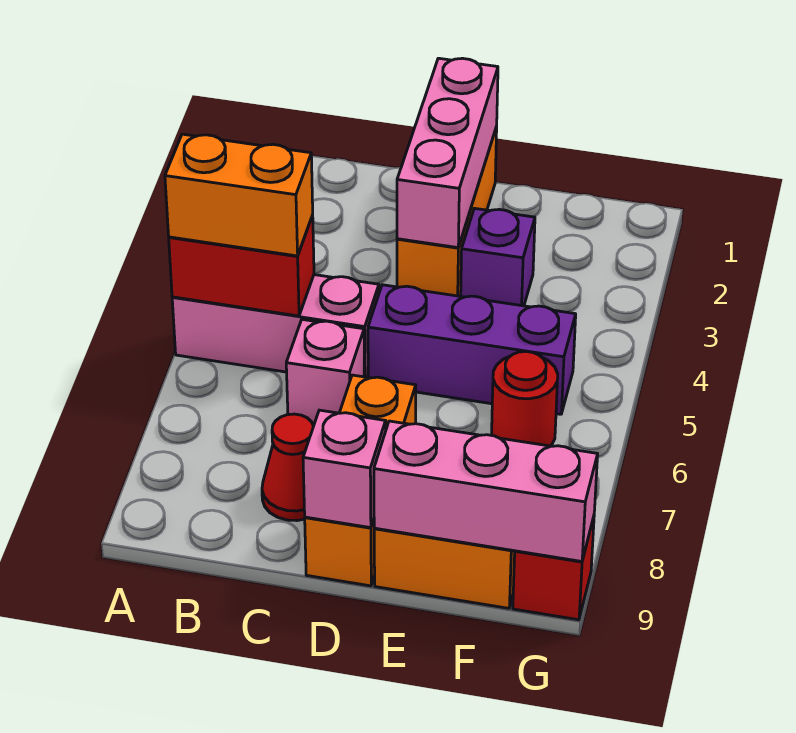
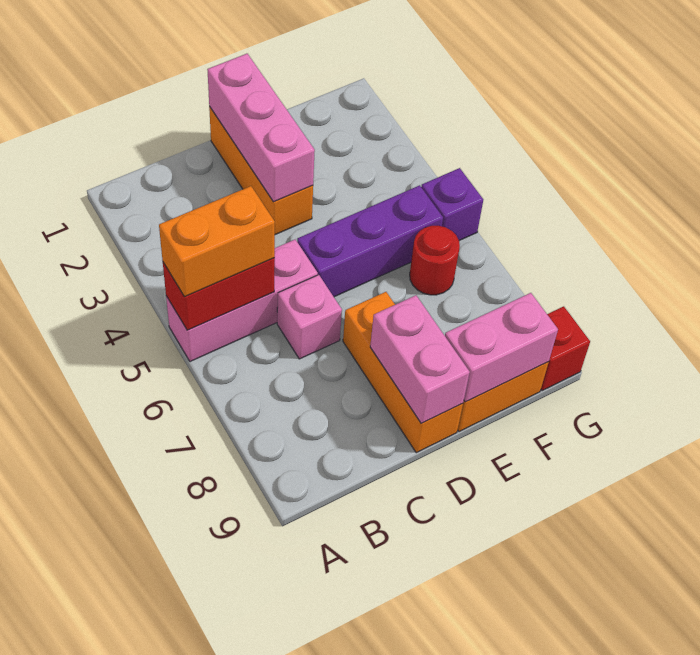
red 1x1 cone [262,414,314,521] -> none
pink 1x1 brick [303,410,386,528] -> pink 1x2 brick [370,295,470,423]
purple 1x1 brick [461,208,535,306] -> purple 1x1 brick moved to [421,168,483,241]
pink 1x3 brick [374,421,598,561] -> pink 1x2 brick [445,293,558,402]

